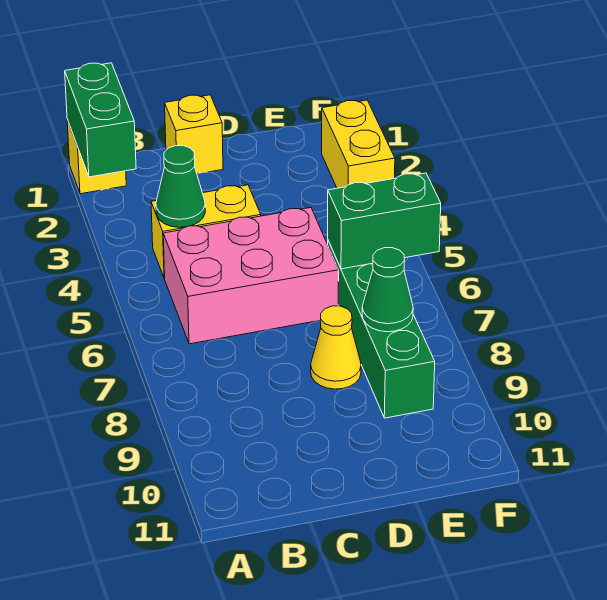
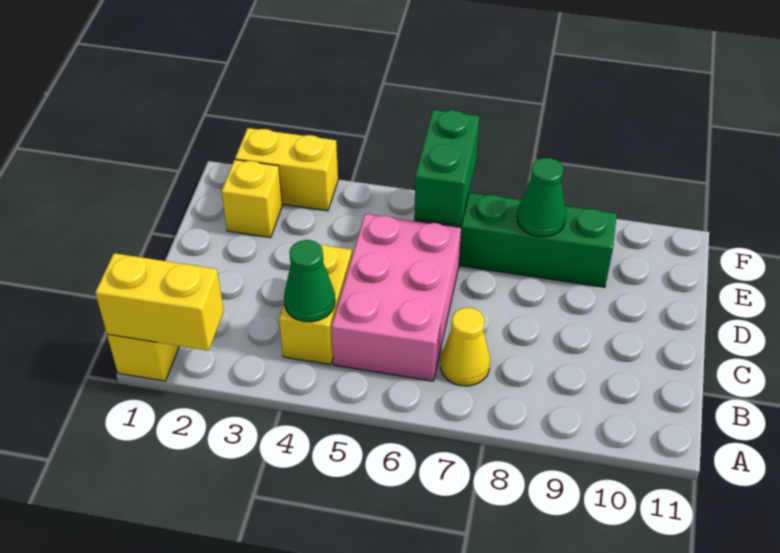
green 1x2 brick [65,63,136,177] -> yellow 1x2 brick [95,253,224,351]
yellow 1x1 brick [165,95,223,174] -> yellow 1x1 brick moved to [222,160,282,238]
yellow 1x1 cone [311,306,361,389] -> yellow 1x1 cone moved to [440,308,490,386]

